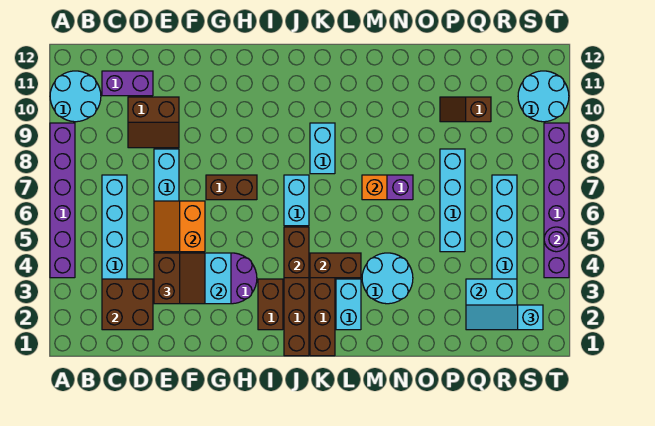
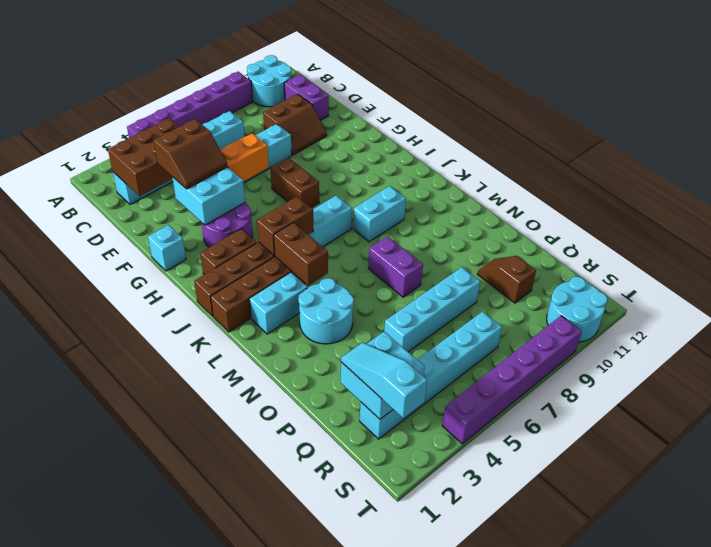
brown 2x2 brick [102,279,153,330] -> brown 2x3 brick [108,118,179,196]
brown 2x2 slope [128,97,179,148] -> brown 2x2 slope turned to [263,94,327,155]
none -> cyan 1x1 brick [148,225,186,271]
orange 1x1 brick [362,175,387,200] -> none
purple 1x1 round brick [544,227,569,252] -> none

